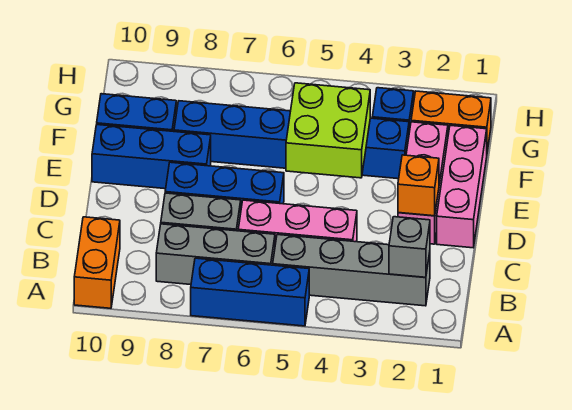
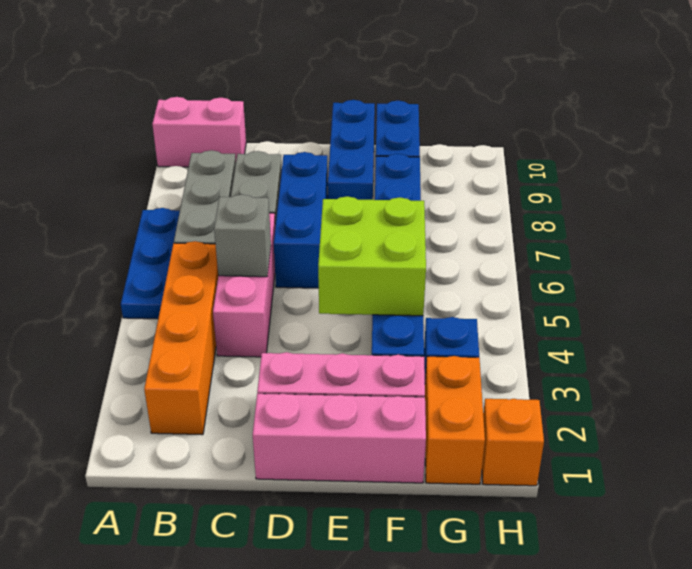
blue 1x3 brick [191,258,309,326] -> blue 1x3 plate [121,208,180,319]
orange 1x2 brick [74,217,120,308] -> pink 1x2 brick [152,97,246,167]
grey 1x4 brick [273,235,430,306] -> orange 1x4 brick [144,241,218,435]
grey 1x1 brick [389,217,430,277] -> grey 1x1 brick moved to [214,195,271,277]
orange 1x1 brick [398,155,439,216] -> orange 1x1 brick moved to [482,399,544,486]

